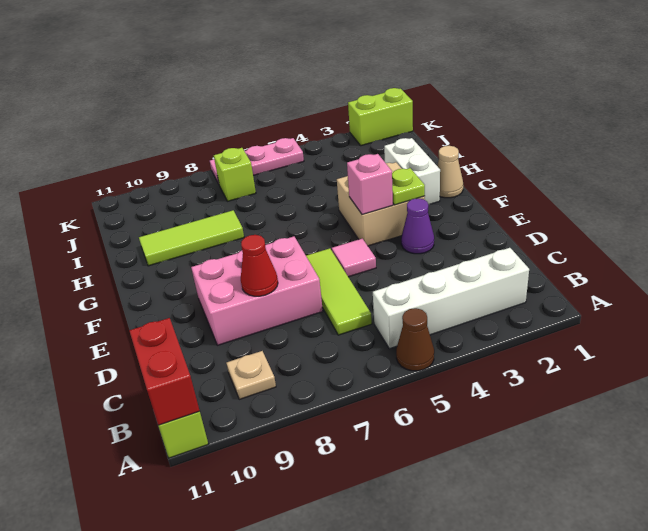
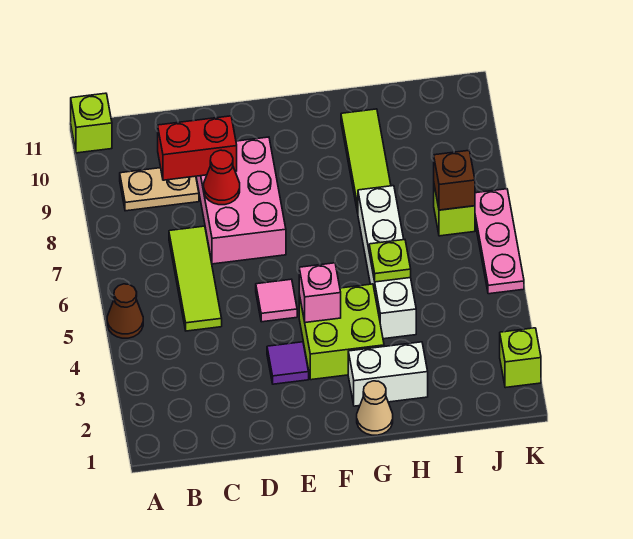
red 1x2 brick [129,318,200,425] -> red 1x2 brick moved to [158,116,237,180]
white 1x4 brick [373,248,529,349] -> white 1x4 brick moved to [358,186,416,339]
tan 1x1 plate [226,351,276,399] -> tan 1x2 plate [120,168,199,211]
lime 1x3 tile [306,248,372,335] -> lime 1x3 tile turned to [169,226,222,331]
purple 1x1 cone [401,198,434,254] -> purple 1x1 tile [267,342,309,384]
tan 2x2 brick [337,162,425,246] -> lime 2x2 brick [299,284,384,380]
lime 1x1 plate [392,168,425,205] -> lime 1x1 plate moved to [369,240,411,282]
none -> brown 1x1 brick [434,150,475,210]
lime 1x2 brick [348,88,413,146] -> lime 1x1 brick [500,328,541,388]

